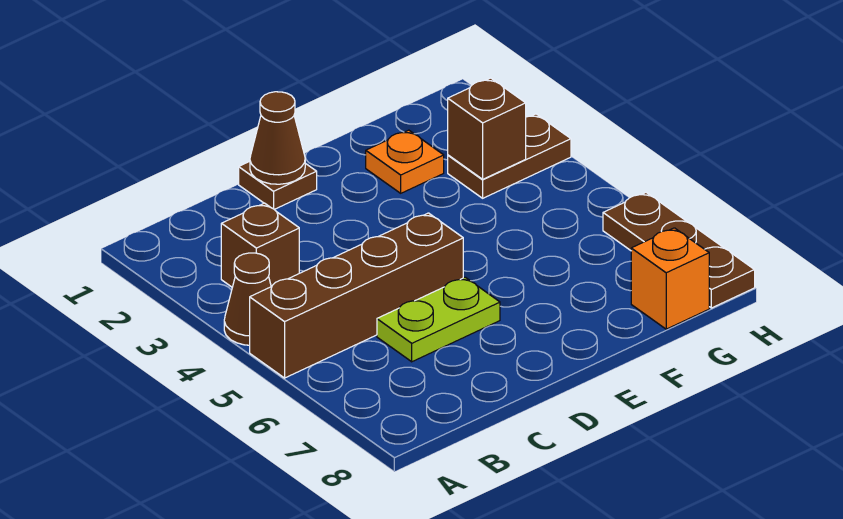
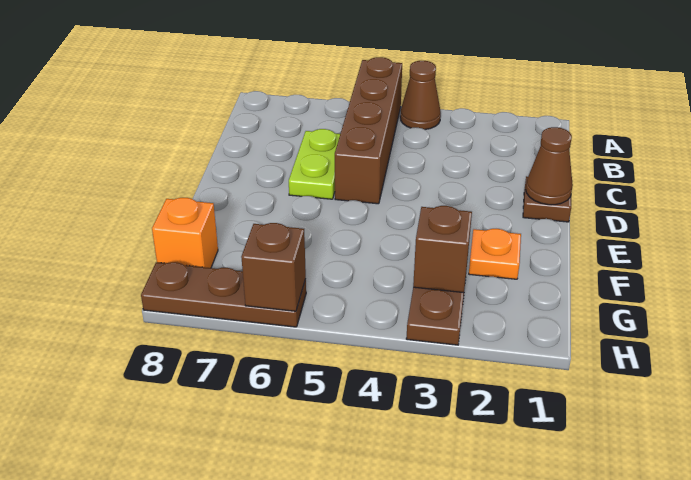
brown 1x1 brick [221,203,299,287] -> brown 1x1 brick moved to [241,223,306,311]

